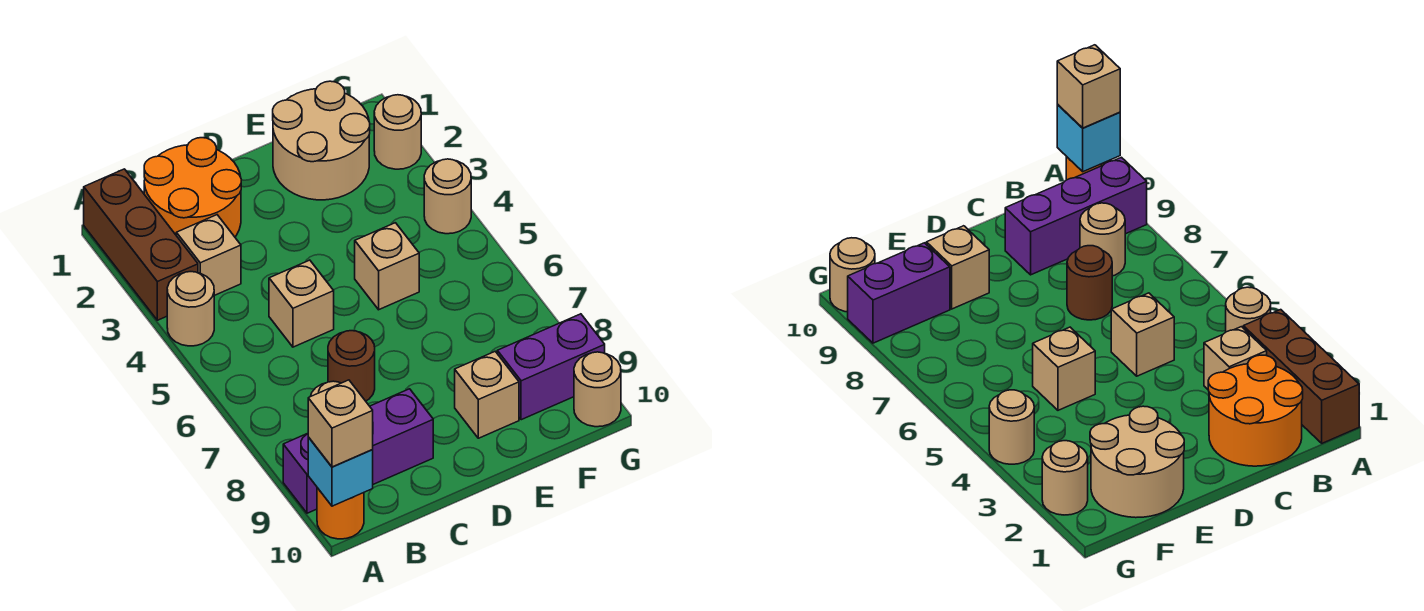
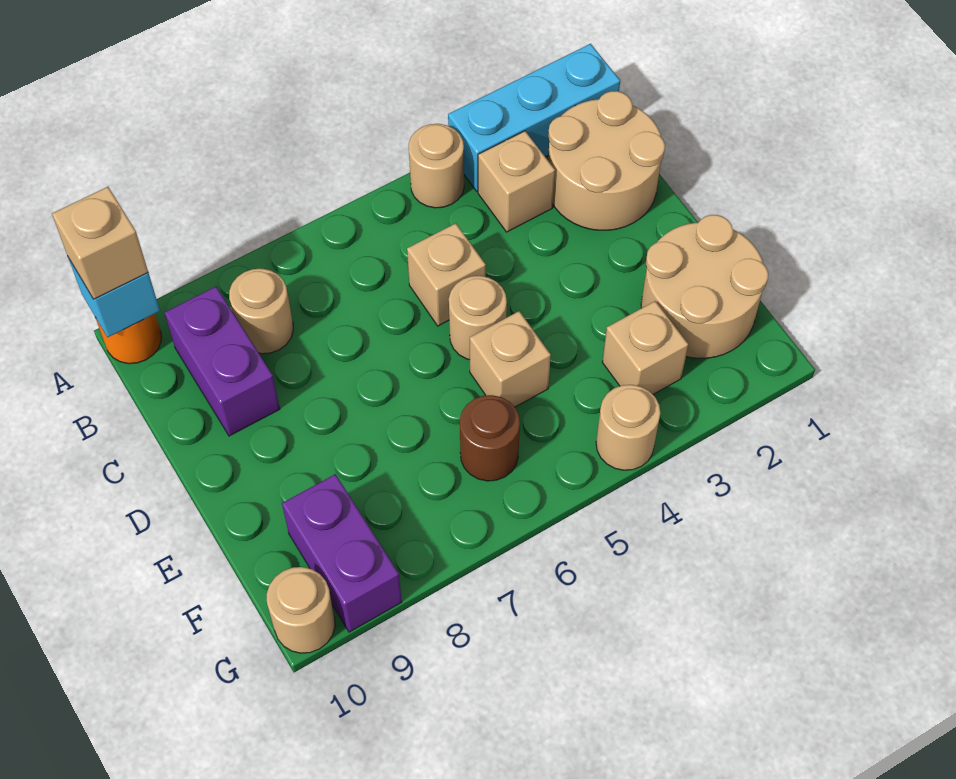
brown 1x3 brick [84,169,198,320] -> cyan 1x3 brick [448,44,620,191]
purple 1x3 brick [283,389,433,513] -> purple 1x2 brick [164,287,280,436]
orange 2x2 round brick [144,138,241,237] -> tan 2x2 round brick [548,91,665,230]
brown 1x1 round brick [328,331,375,401] -> brown 1x1 round brick moved to [460,395,520,481]
tan 1x1 brick [455,352,519,438] -> tan 1x1 brick moved to [602,301,688,394]
tan 1x1 round brick [374,95,421,169] -> tan 1x1 round brick moved to [449,276,507,360]

